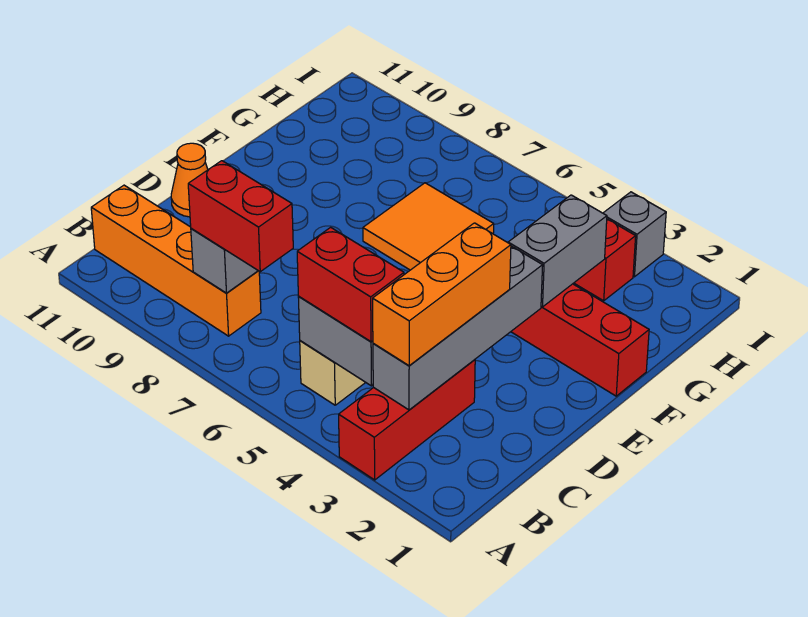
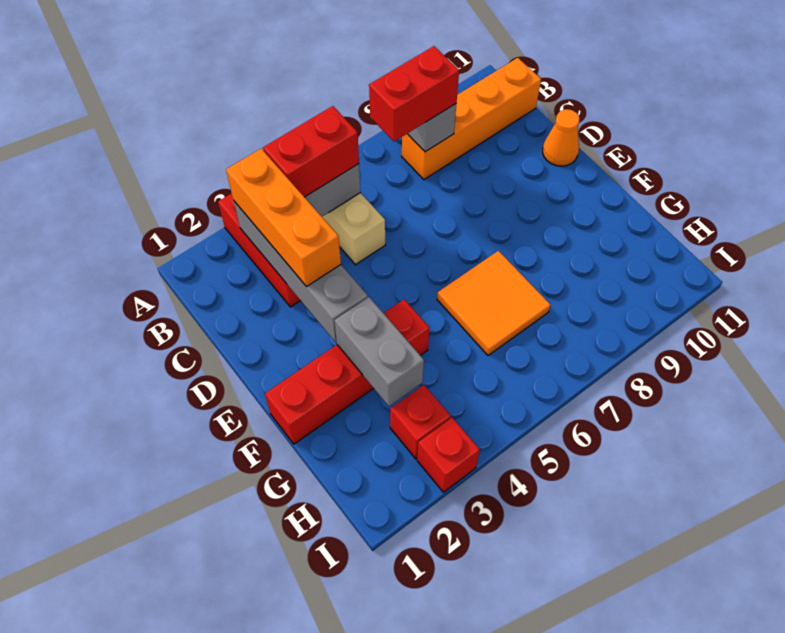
grey 1x1 brick [603,192,666,277] -> red 1x1 brick [417,418,480,492]

